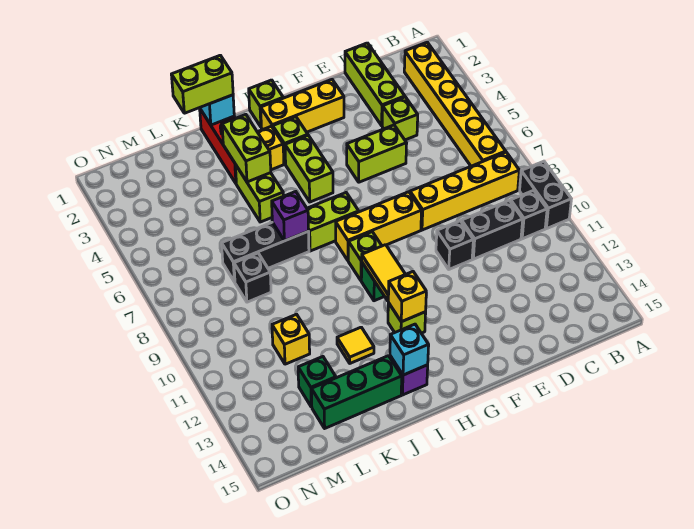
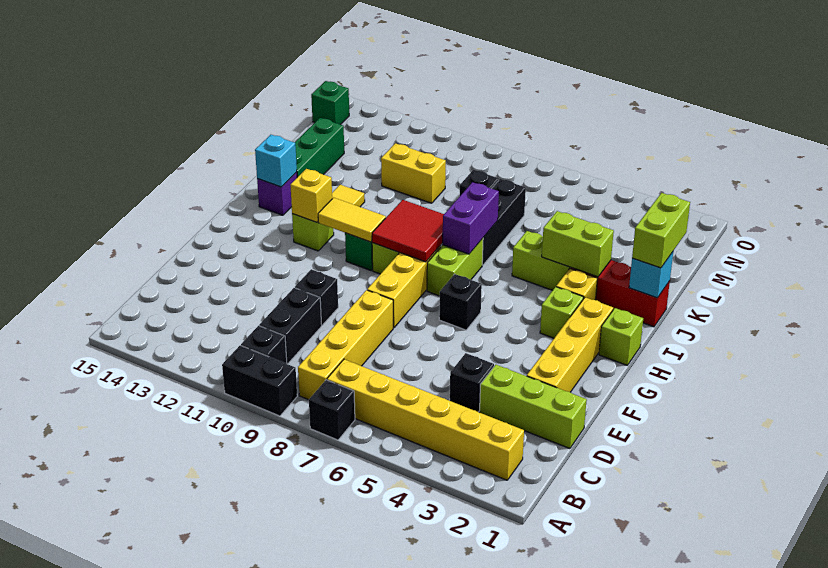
none -> black 1x1 brick [309,380,355,440]
lime 1x1 brick [382,97,418,140] -> black 1x1 brick [450,353,494,412]
lime 1x2 brick [347,125,407,182] -> none
yellow 1x3 brick [261,80,344,132] -> yellow 1x4 brick [527,297,613,392]
none -> black 1x1 brick [439,274,482,330]
lime 1x2 brick [285,135,333,202] -> none
none -> red 2x2 tile [372,200,444,262]
purple 1x1 brick [272,192,308,241] -> purple 1x2 brick [443,182,499,254]
yellow 1x1 brick [272,314,310,364] -> yellow 1x2 brick [381,143,446,203]
green 1x1 brick [298,357,336,407] -> green 1x1 brick moved to [311,81,349,125]

